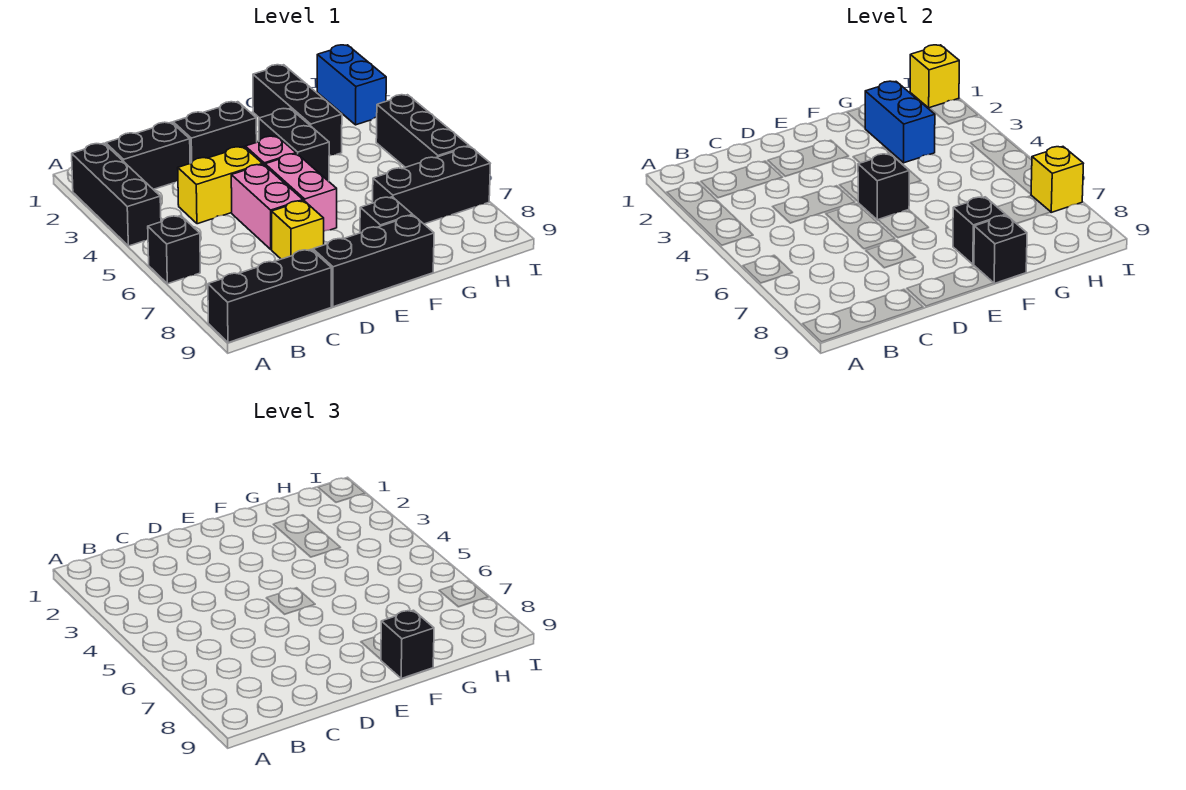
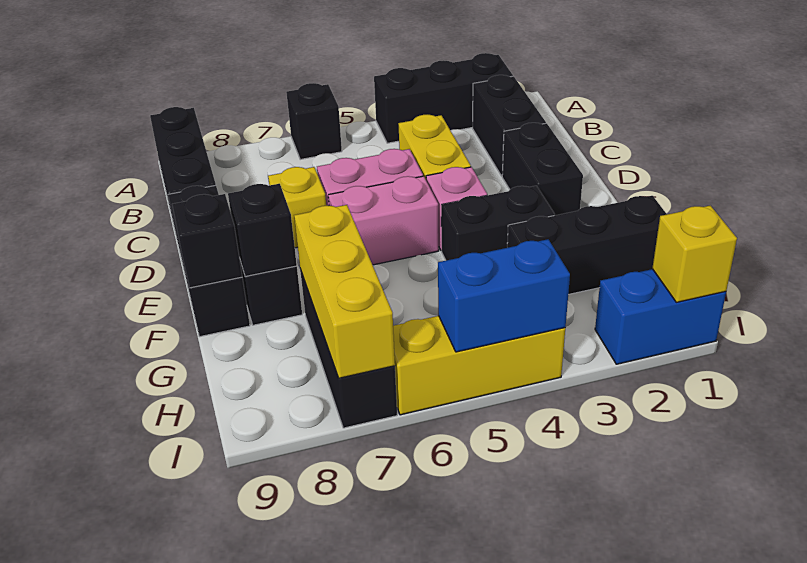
black 1x1 brick [858,154,909,220] -> none
black 1x1 brick [381,610,434,679] -> none
blue 1x2 brick [865,81,935,163] -> blue 1x2 brick moved to [438,239,570,352]
black 1x3 brick [376,95,469,167] -> yellow 1x3 brick [393,316,565,415]
yellow 1x1 brick [1031,147,1083,212] -> yellow 1x3 brick [294,205,395,378]

